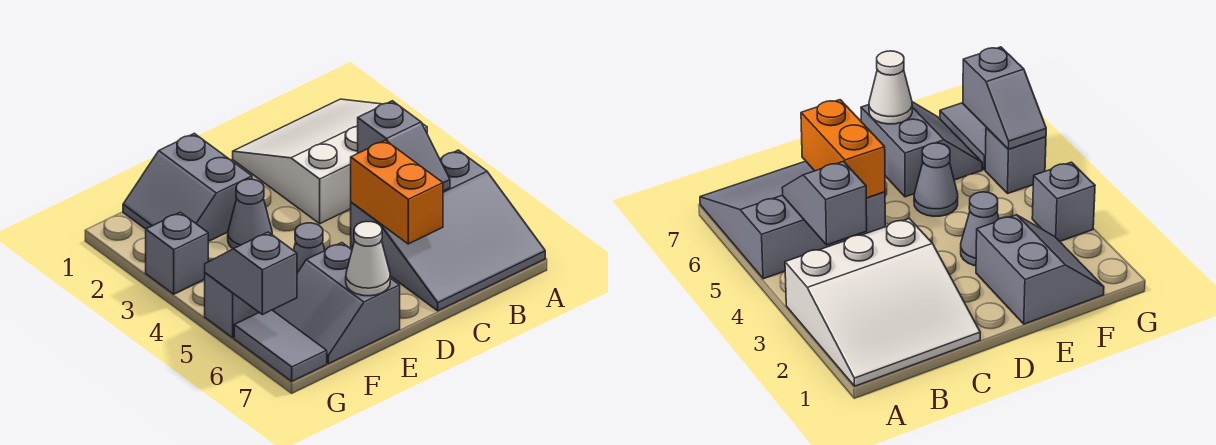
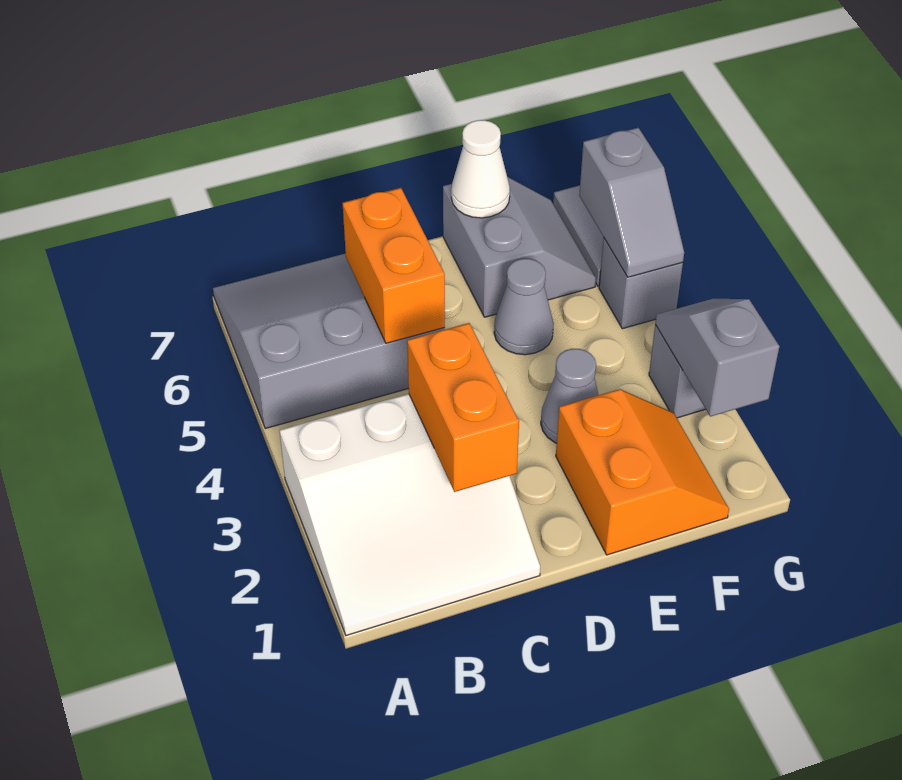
grey 1x2 slope [358,101,450,191] -> grey 1x2 slope moved to [655,299,779,416]
none -> orange 1x2 brick [407,323,519,492]
grey 2x2 slope [123,133,252,242] -> orange 2x2 slope [556,389,729,555]

